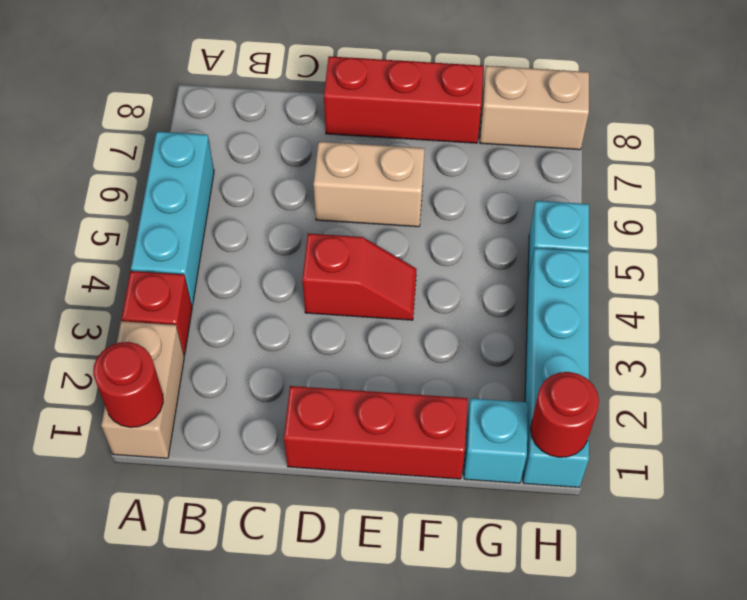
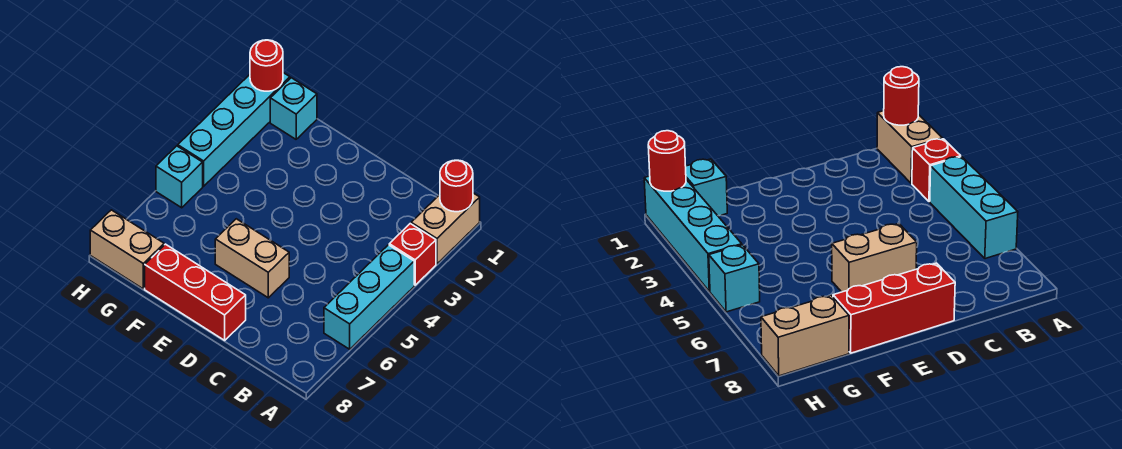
red 1x3 brick [284,386,468,479] -> none
red 1x2 slope [302,234,417,320] -> none

